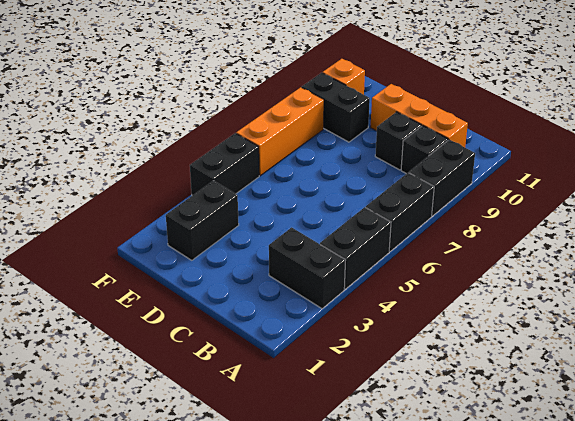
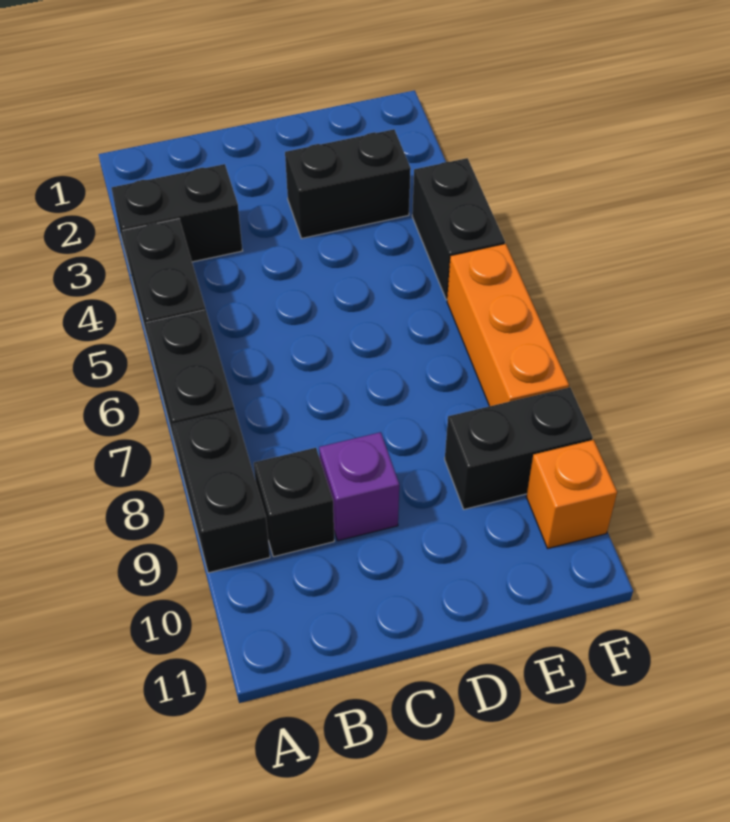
orange 1x3 brick [371,84,468,147] -> none
black 1x1 brick [375,112,421,170] -> purple 1x1 brick [319,432,399,541]
black 1x2 brick [166,181,239,260] -> black 1x2 brick turned to [285,129,411,238]

